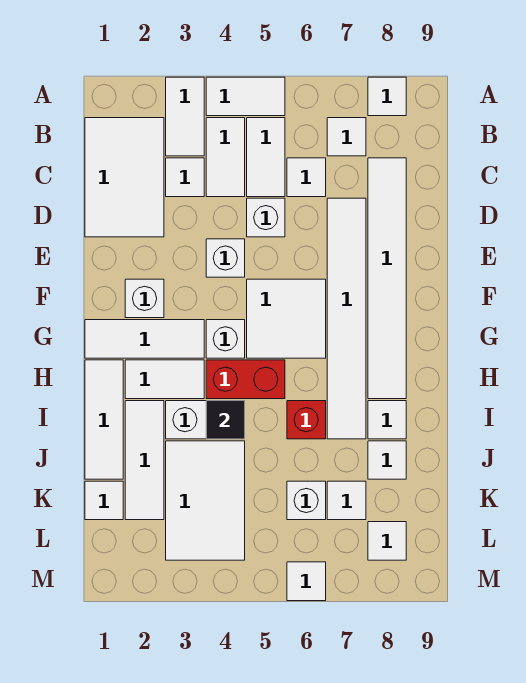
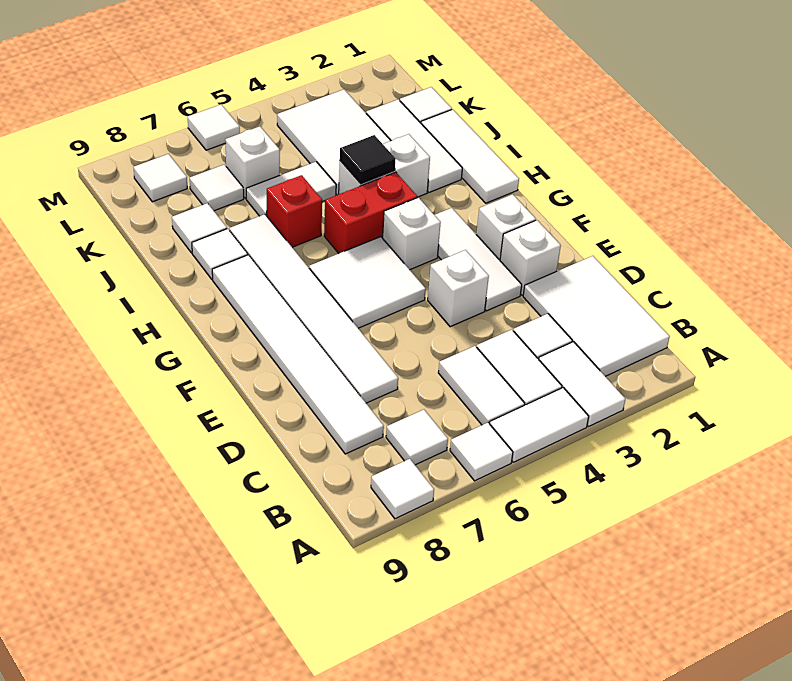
white 1x1 tile [287,158,326,197] -> white 1x1 tile moved to [450,423,513,481]
white 1x1 brick [247,198,285,237] -> white 1x1 brick moved to [500,220,561,295]
white 1x3 tile [85,320,204,358] -> white 1x3 tile turned to [435,208,522,311]
white 1x2 tile [125,360,204,399] -> white 1x2 tile moved to [246,162,336,216]

